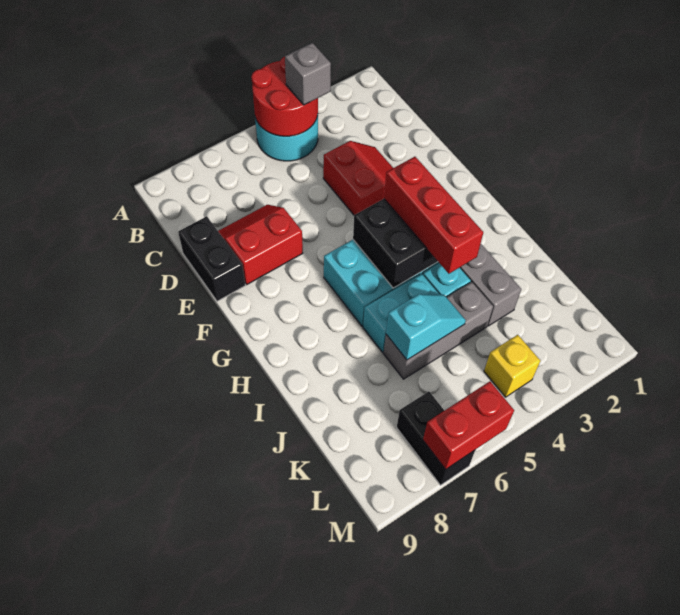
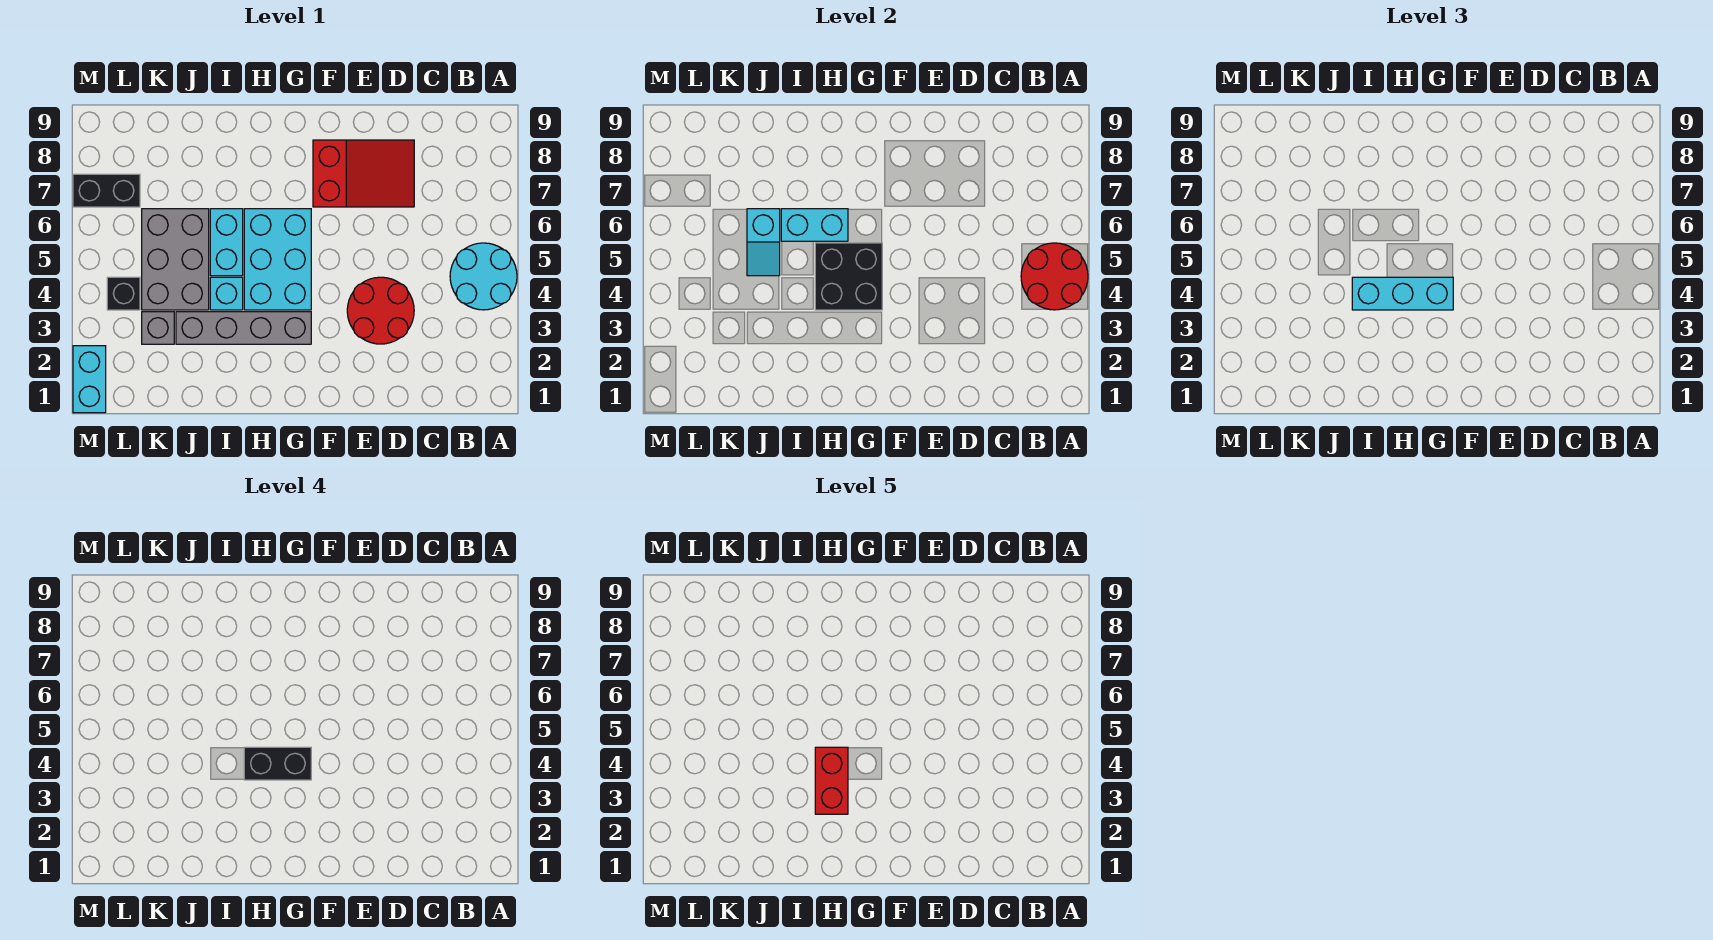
grey 1x1 brick [285,43,331,105] -> grey 1x1 brick moved to [142,312,174,344]
red 2x2 slope [323,141,393,215] -> red 2x2 round brick [347,277,414,344]
red 2x2 slope [218,205,303,284] -> red 2x3 slope [313,140,414,207]
black 1x2 brick [178,216,245,301] -> black 1x2 brick moved to [244,747,311,780]
red 1x3 brick [384,157,483,274] -> cyan 1x3 brick [1352,277,1453,310]
none -> cyan 1x2 brick [781,209,848,241]
grey 1x3 brick [383,282,493,379] -> grey 2x3 brick [142,209,209,310]
yellow 1x1 brick [484,335,540,397] -> black 1x1 brick [107,277,140,310]
none -> cyan 1x2 brick [73,346,106,413]
red 1x2 brick [423,381,514,469] -> red 1x2 brick moved to [815,747,848,814]

